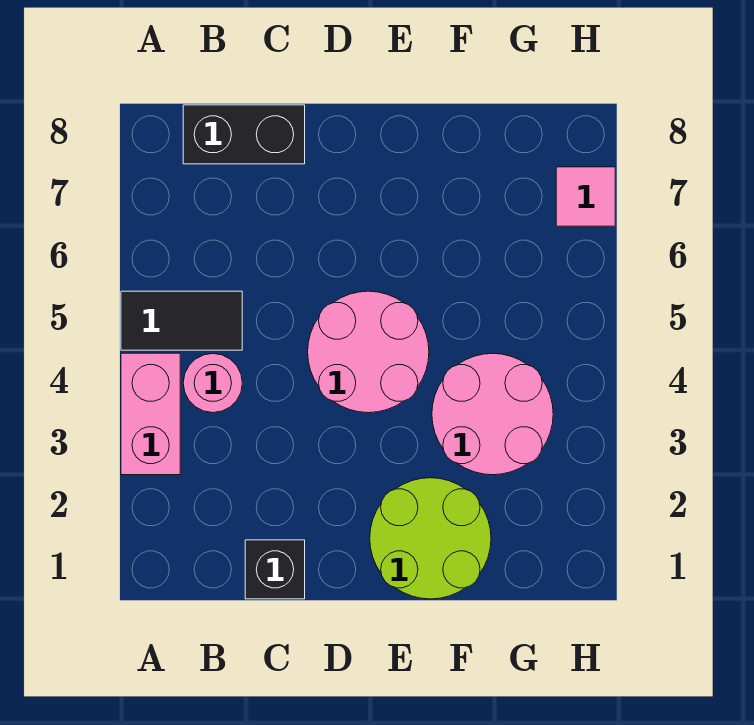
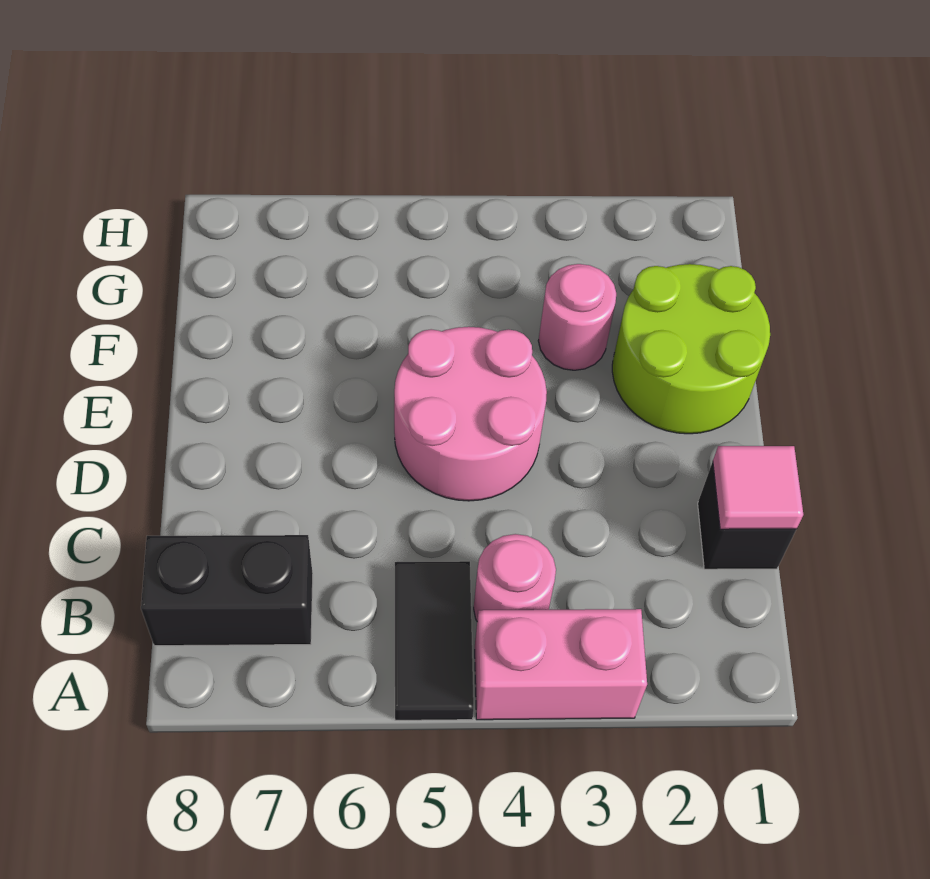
black 1x2 brick [183,105,305,164] -> black 1x2 brick turned to [141,535,313,646]
pink 2x2 round brick [432,353,553,475] -> pink 1x1 round brick [538,264,616,370]
pink 1x1 tile [556,167,615,226] -> pink 1x1 tile moved to [713,446,803,529]

